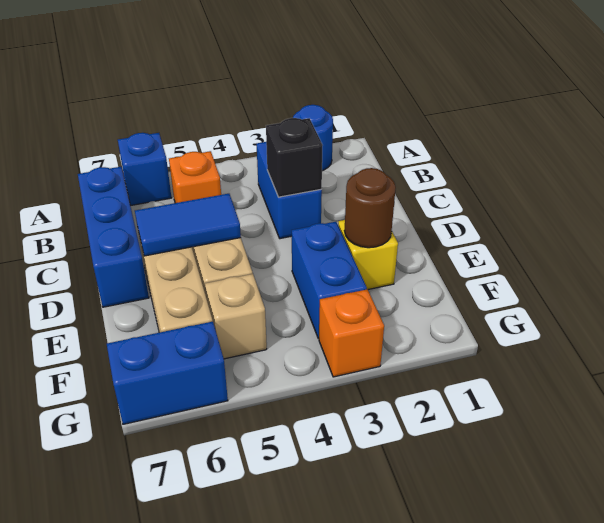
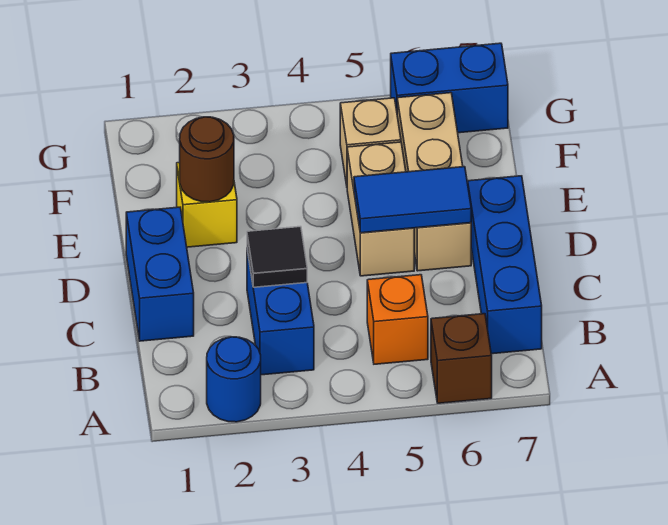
blue 1x1 brick [118,133,172,206] -> brown 1x1 brick [431,314,492,403]
black 1x1 brick [266,118,323,197] -> black 1x1 tile [247,227,307,287]
blue 1x2 brick [292,222,367,338] -> blue 1x2 brick moved to [126,207,194,341]
orange 1x1 brick [319,289,384,377] -> none

